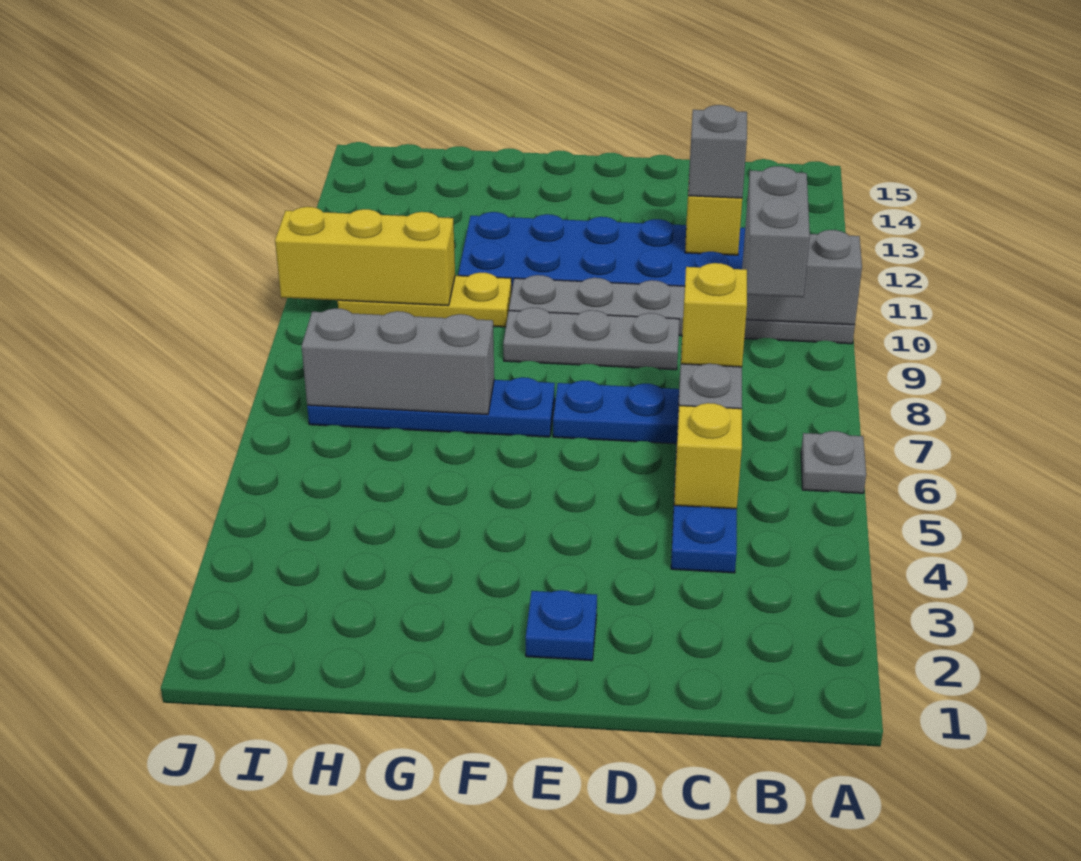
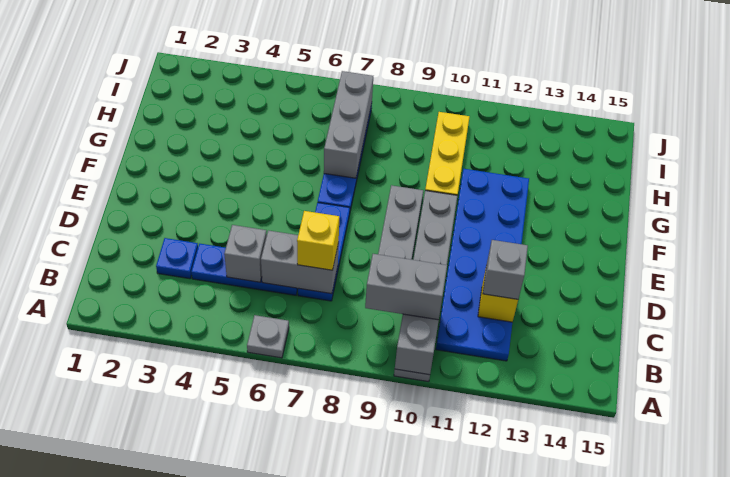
yellow 1x1 brick [674,403,742,509] -> grey 1x1 brick [224,225,267,282]
blue 1x1 plate [526,590,597,661] -> blue 1x1 plate moved to [156,238,198,279]
yellow 1x3 brick [275,207,455,306] -> none

